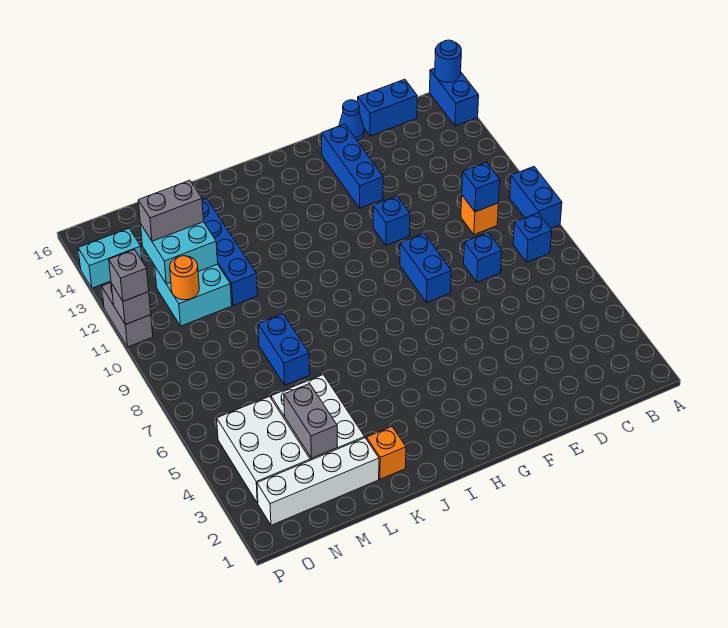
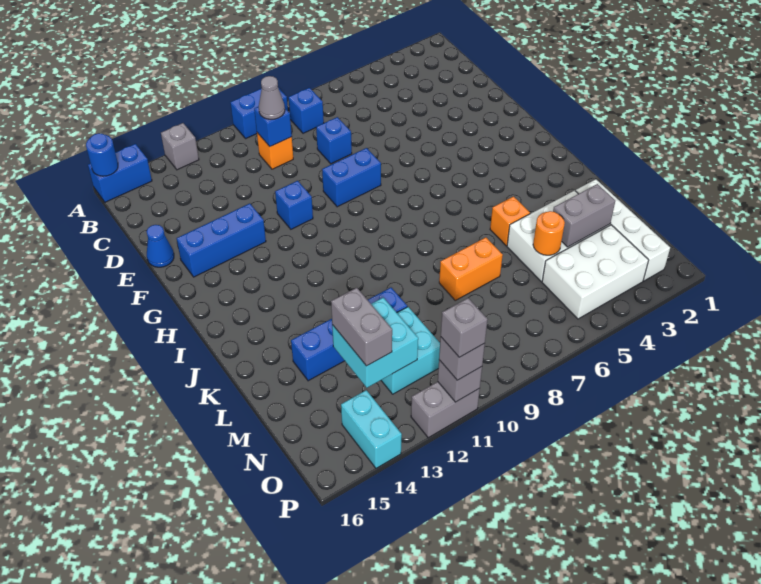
none -> grey 1x1 brick [161,123,199,170]
none -> grey 1x1 cone [259,76,285,119]
blue 1x2 brick [358,79,417,136] -> none
orange 1x1 brick [367,427,406,479] -> orange 1x1 brick moved to [490,197,530,246]
blue 1x2 brick [258,314,310,385] -> orange 1x2 brick [439,237,503,300]
orange 1x1 round brick [170,256,199,300] -> orange 1x1 round brick moved to [533,211,565,255]
none -> grey 1x1 brick [441,298,488,357]

